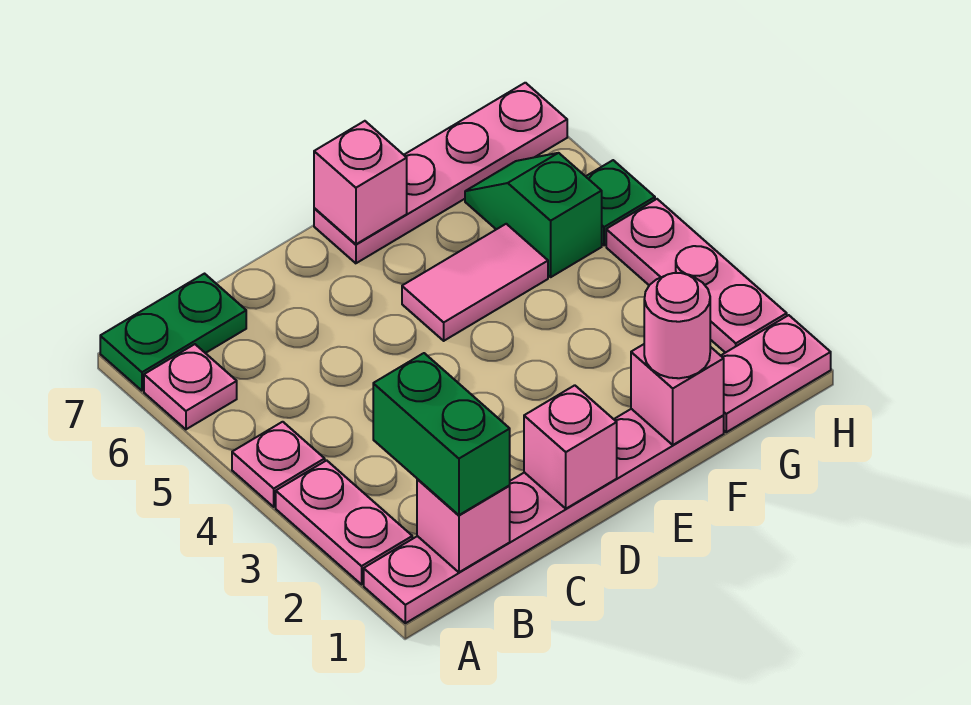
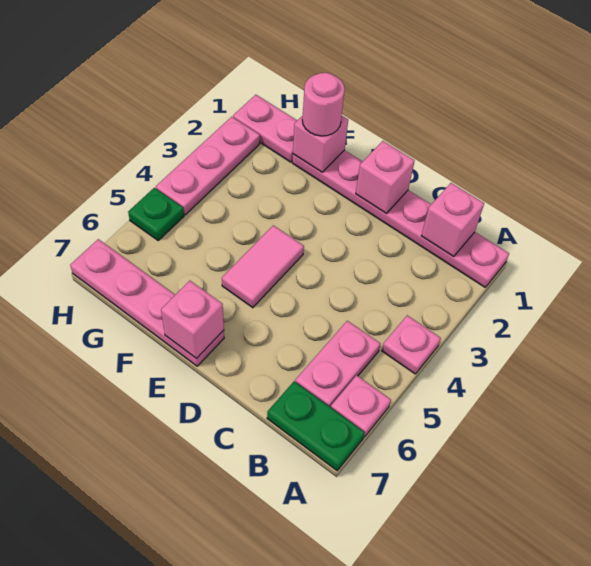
pink 1x2 plate [276,460,412,584] -> pink 1x2 plate moved to [295,321,381,407]
green 1x2 brick [373,353,510,515] -> none
pink 1x2 tile [402,224,548,341] -> pink 1x2 tile turned to [222,225,304,308]
green 1x2 slope [465,153,602,277] -> none

